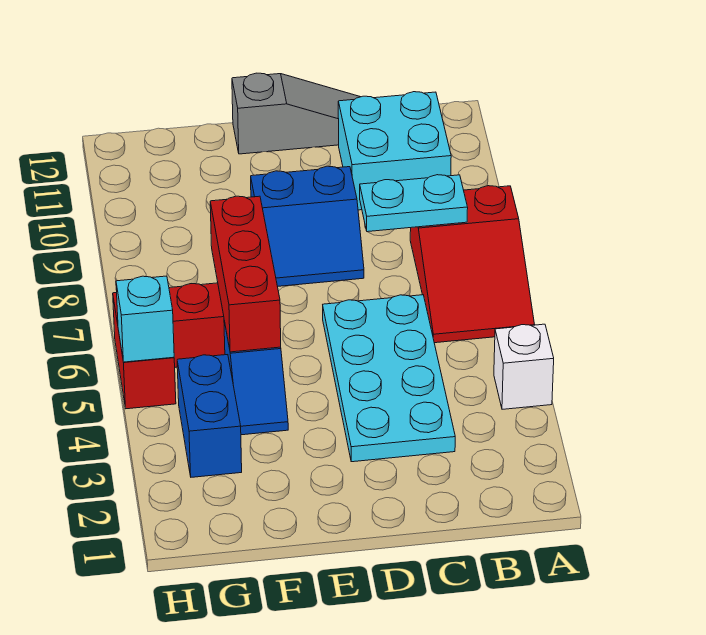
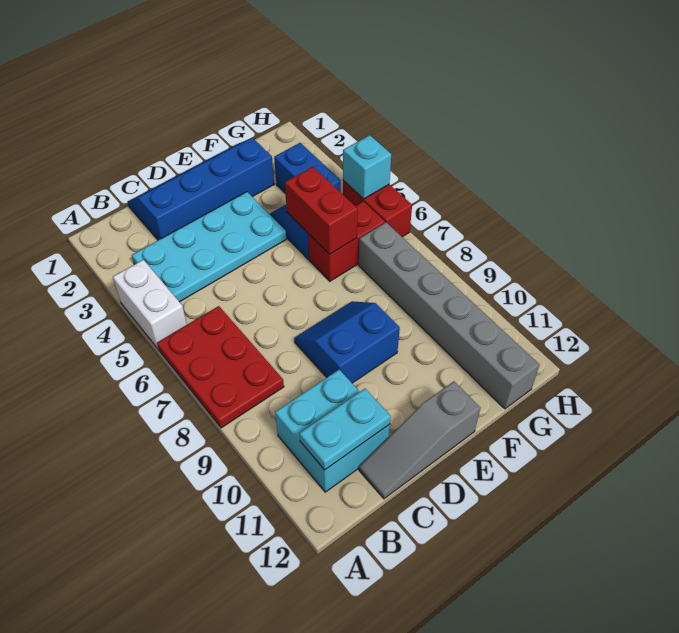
white 1x1 brick [494,324,554,409] -> white 1x2 brick [113,260,187,350]
red 2x3 slope [410,186,535,343] -> red 2x3 plate [157,306,284,428]
cyan 1x2 plate [360,175,468,232] -> cyan 1x2 plate moved to [299,389,391,470]
none -> blue 2x4 slope [128,138,274,240]
cyan 2x4 plate [323,295,455,462] -> cyan 2x4 plate turned to [132,192,286,302]
red 1x3 brick [210,196,281,352] -> red 1x2 brick [285,167,358,254]
none -> grey 1x6 brick [359,223,540,409]

